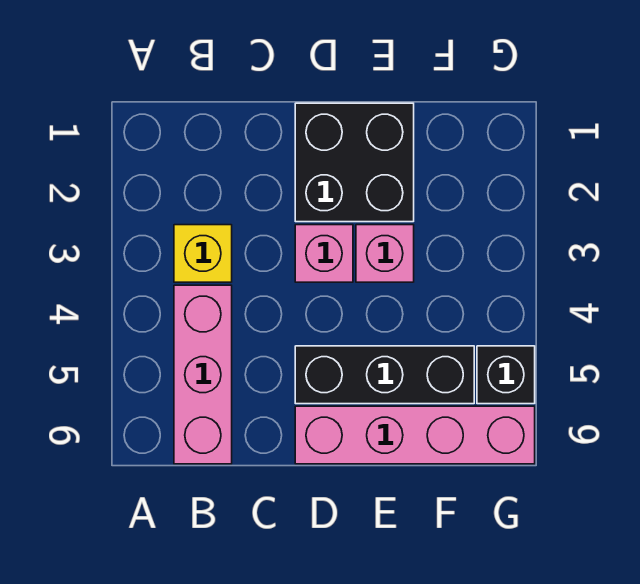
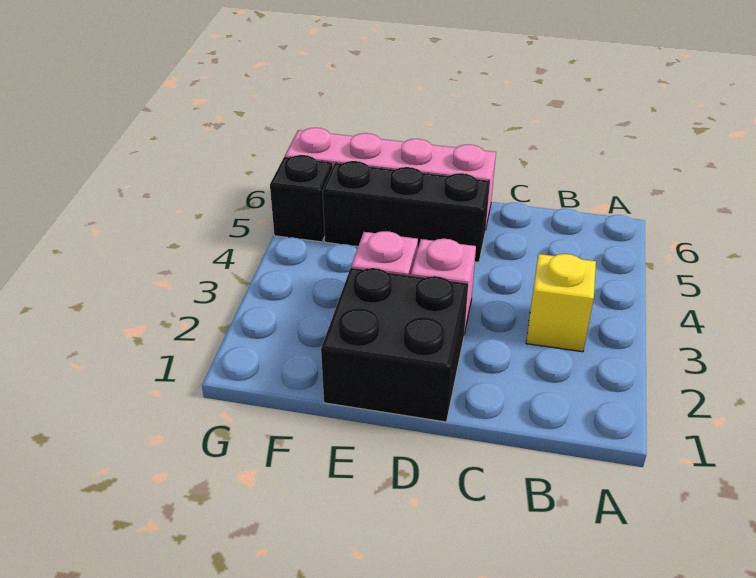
pink 1x3 brick [174,285,232,464] -> none

